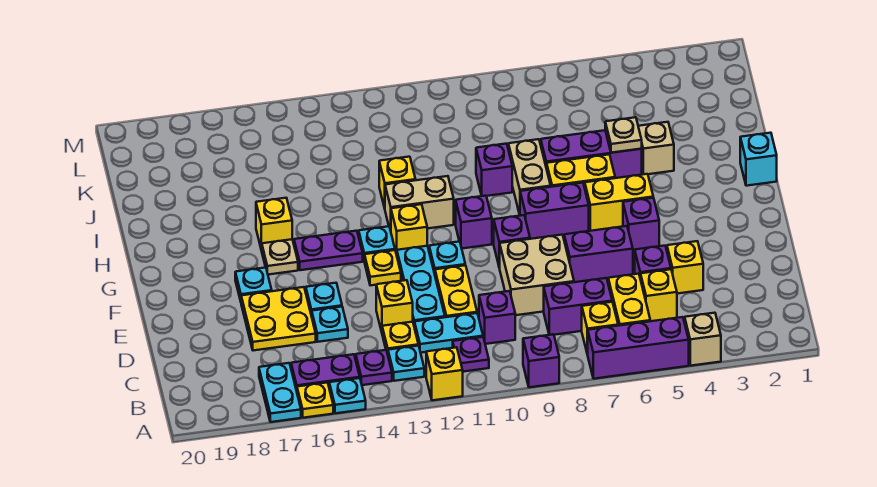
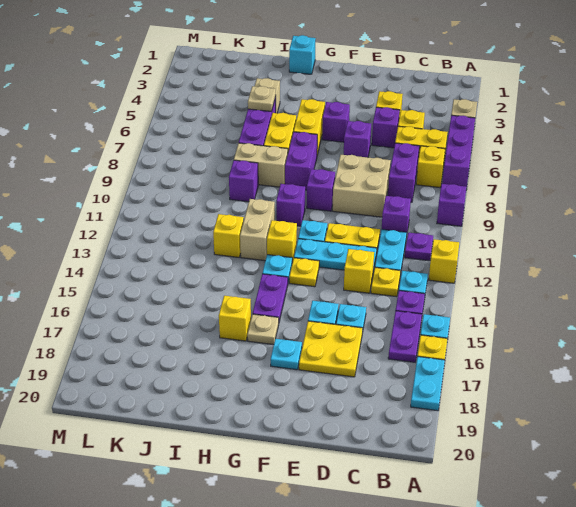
cyan 1x2 plate [259,363,301,422] -> cyan 1x2 plate turned to [411,356,445,411]
purple 1x2 brick [564,226,633,282] -> purple 1x1 brick [344,121,371,157]

